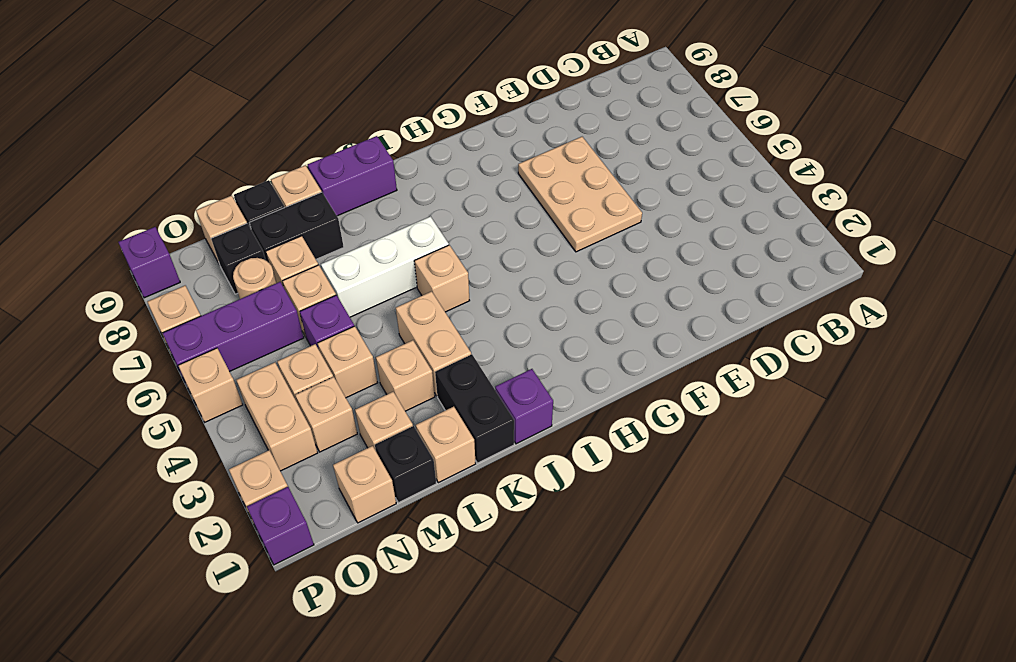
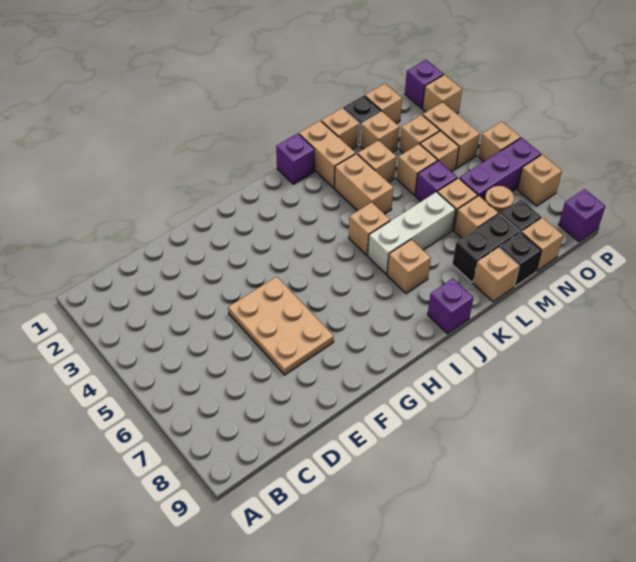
none -> tan 1x1 brick [387,239,431,294]
purple 1x2 brick [308,136,397,216] -> purple 1x1 brick [428,278,473,334]
black 1x2 brick [435,354,514,463] -> tan 1x2 brick [299,121,356,188]

